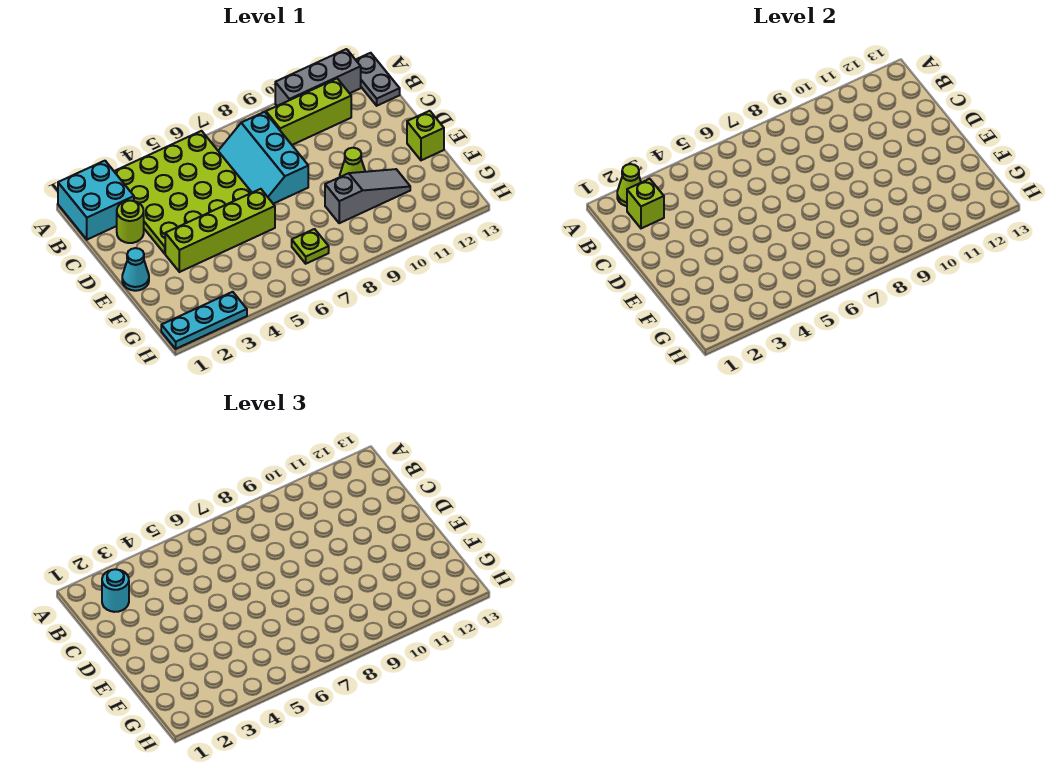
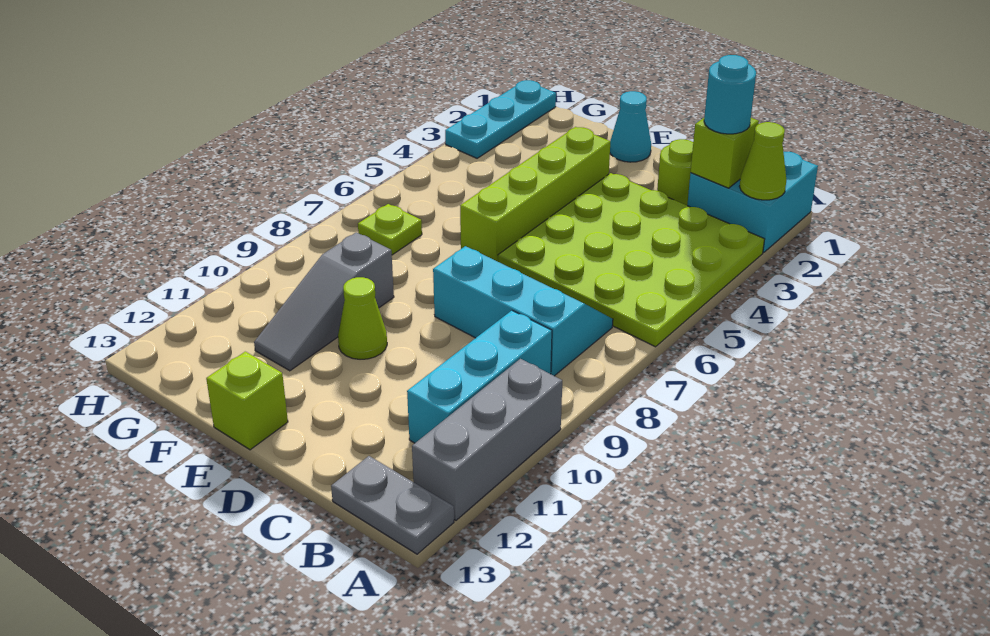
lime 1x3 brick [266,79,351,145] -> cyan 1x3 brick [407,311,552,443]

